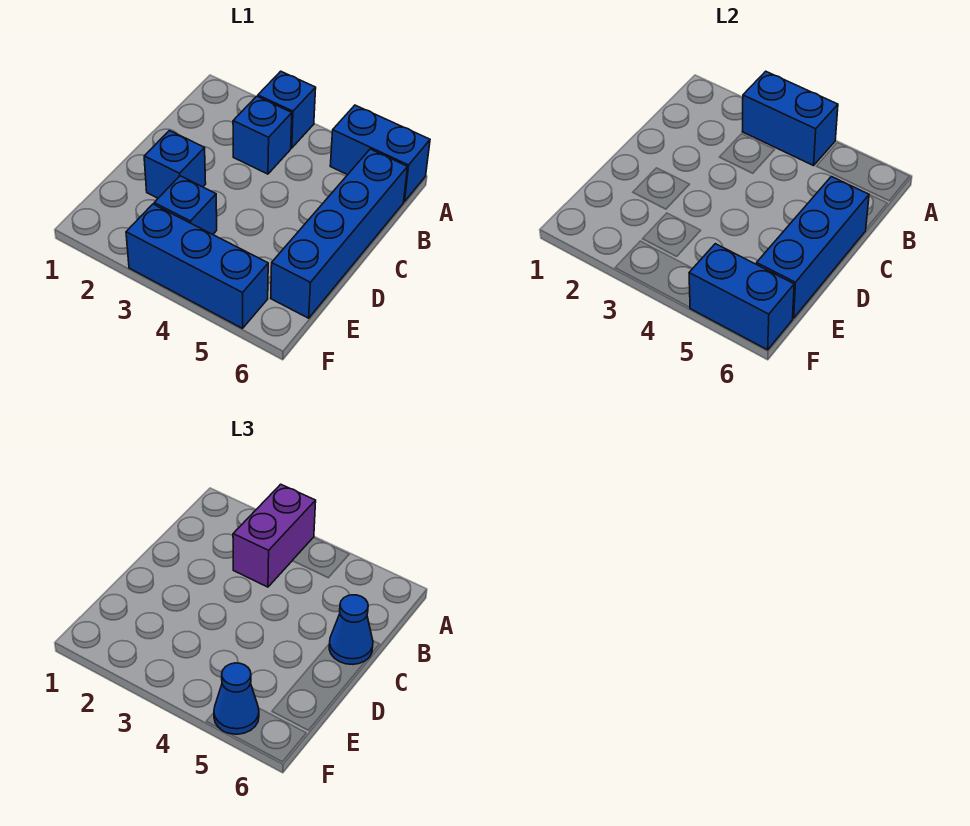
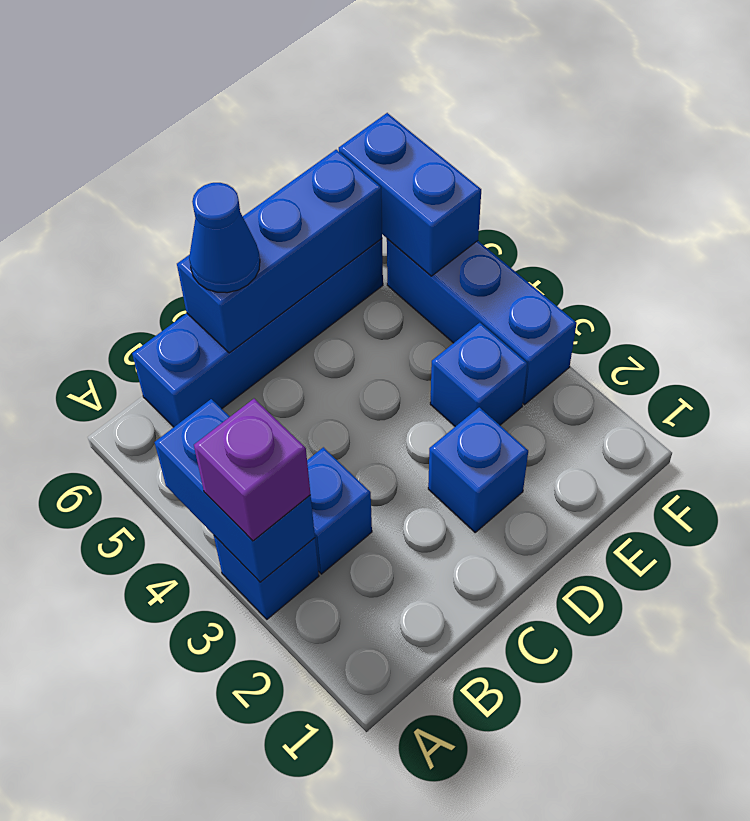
purple 1x2 brick [233,484,316,587] -> purple 1x1 brick [194,399,311,541]
blue 1x2 brick [330,105,430,202] -> none
blue 1x1 cone [214,663,259,734] -> none

